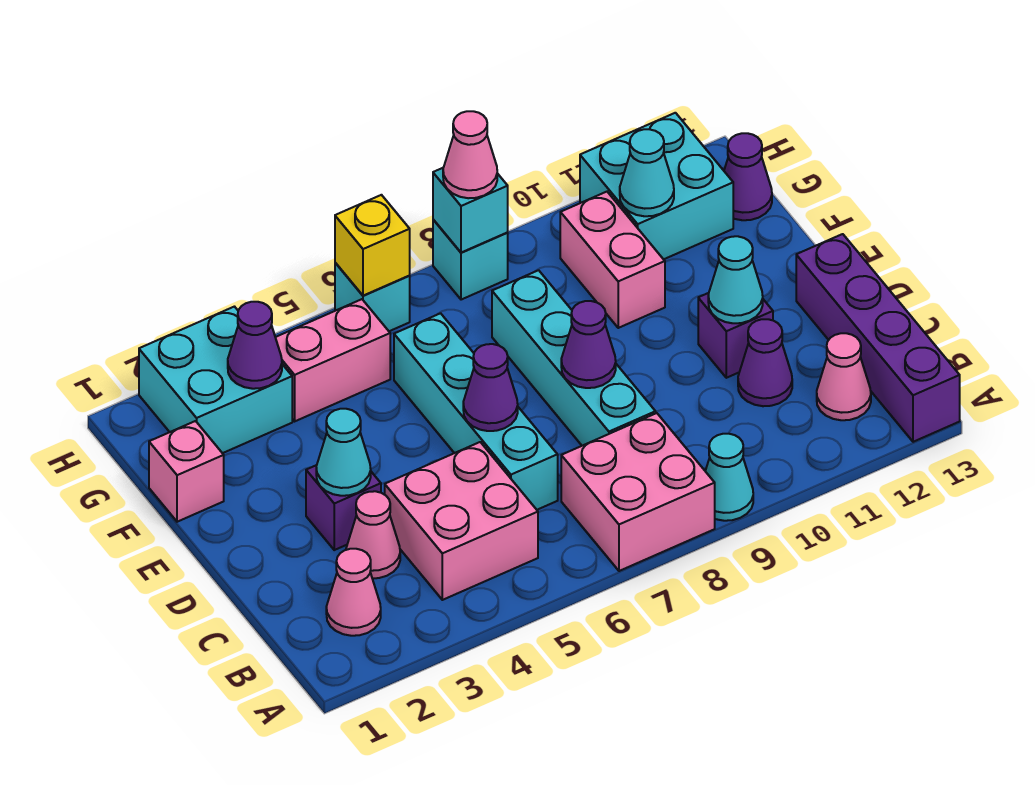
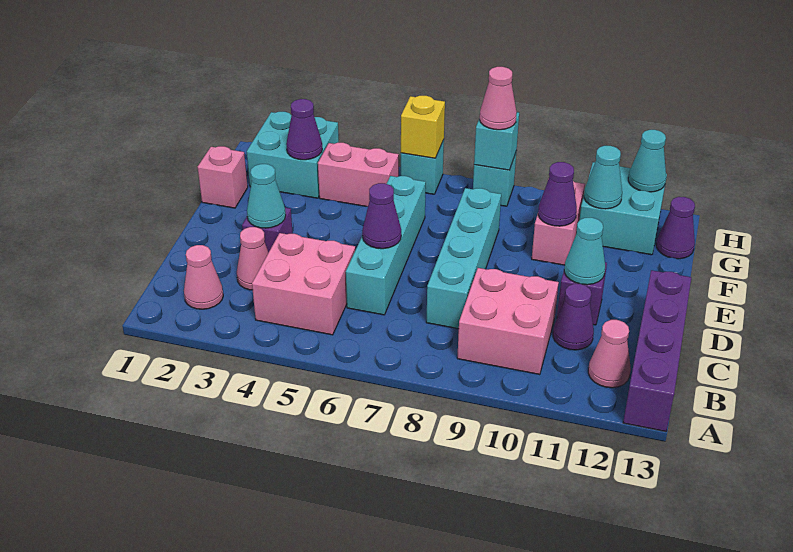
pink 2x2 brick [561,413,715,571] -> pink 2x2 brick moved to [457,268,559,375]
cyan 1x1 cone [705,434,753,521] -> cyan 1x1 cone moved to [628,130,666,192]
purple 1x1 cone [561,301,616,388] -> purple 1x1 cone moved to [538,162,577,226]

